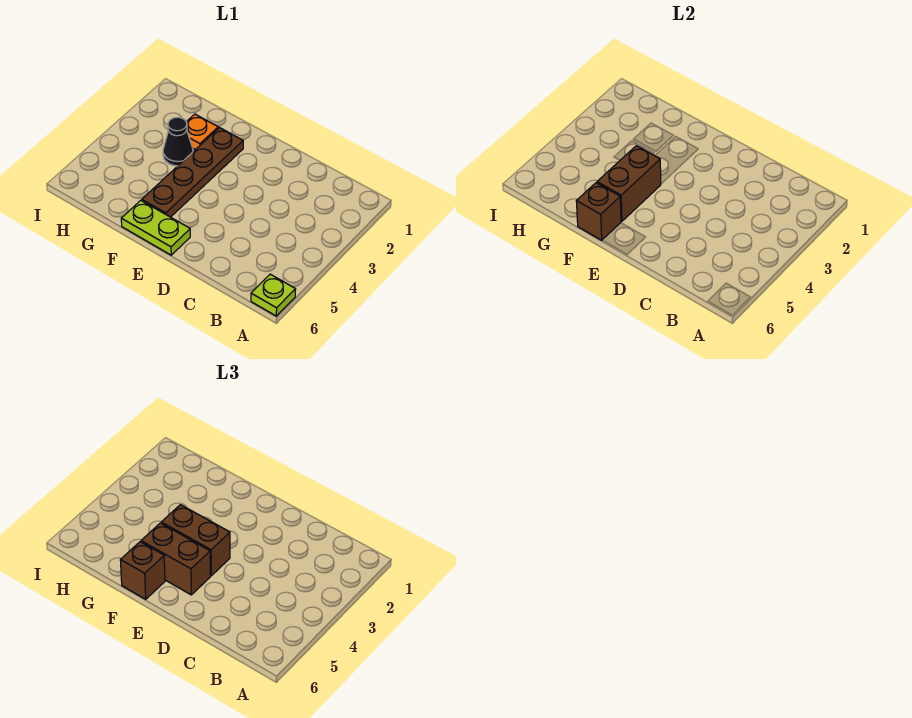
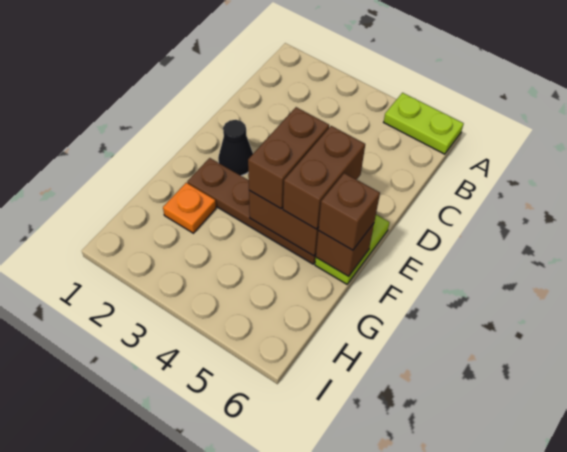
lime 1x1 plate [251,274,296,316] -> lime 1x2 plate [384,93,464,154]
black 1x1 cone [163,117,193,166] -> black 1x1 cone moved to [218,120,253,176]

